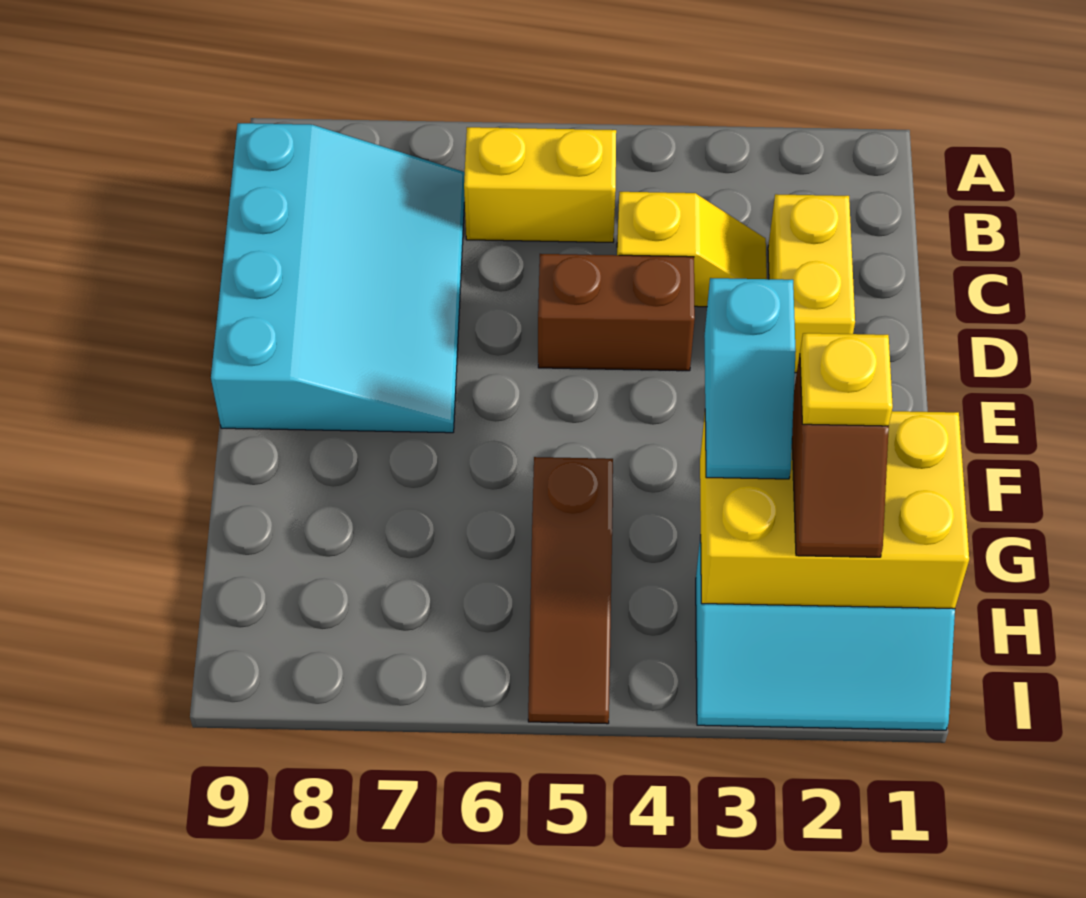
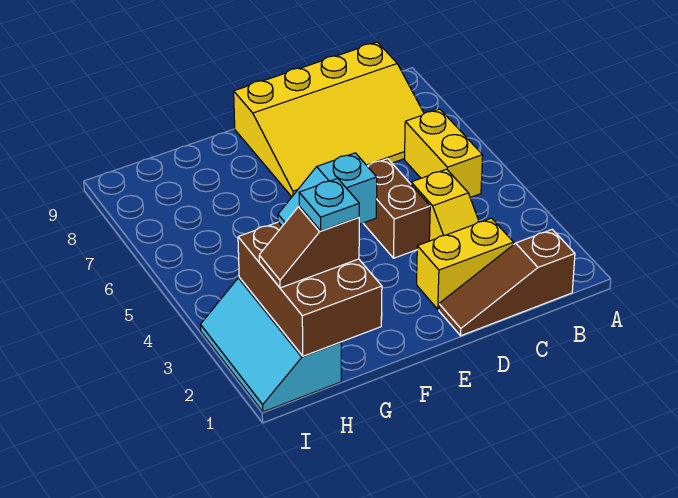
cyan 3x4 slope [211,123,465,433] -> yellow 3x4 slope [234,42,424,197]
yellow 2x3 brick [700,411,969,609] -> brown 2x3 brick [238,222,382,356]
yellow 1x1 plate [800,333,893,426] -> cyan 1x1 plate [299,178,359,231]
brown 1x3 slope [528,457,613,724] -> brown 1x3 slope moved to [439,229,575,336]

